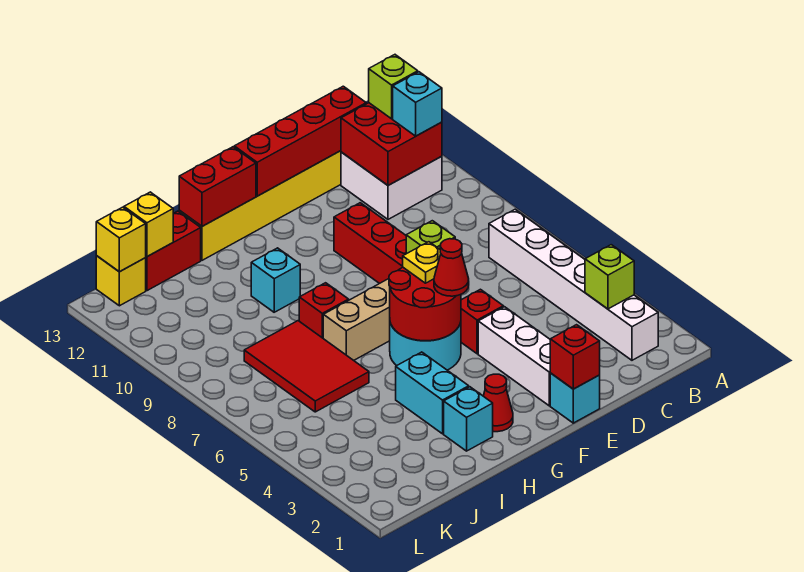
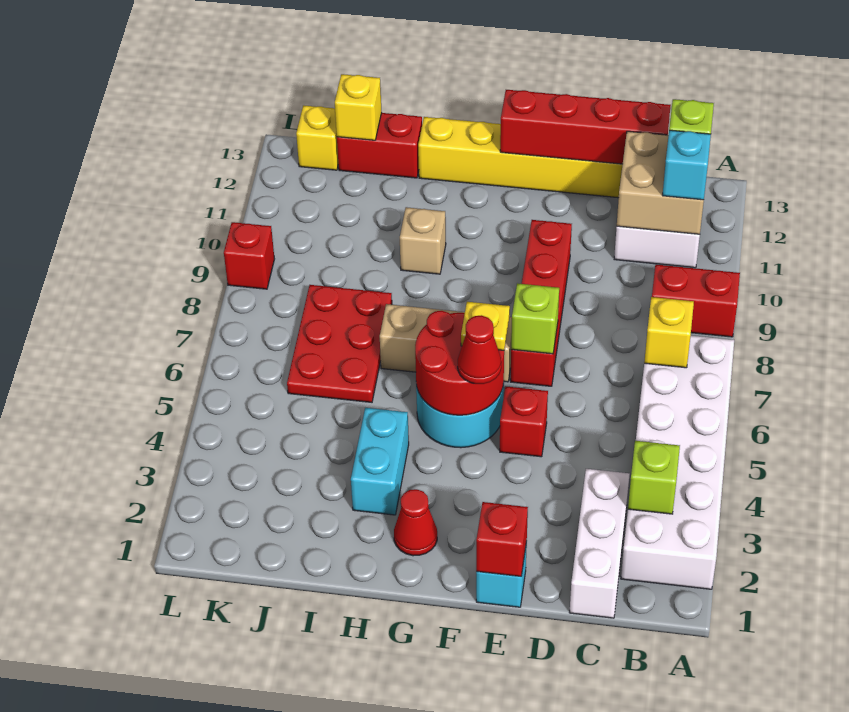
white 1x6 brick [489,210,658,360] -> white 2x6 brick [621,335,734,589]
red 2x2 brick [341,103,442,185] -> tan 2x2 brick [617,131,704,234]
white 1x3 brick [478,307,550,406] -> white 1x3 brick moved to [569,469,630,618]
red 1x2 brick [179,147,256,226] -> red 1x2 brick moved to [652,265,740,337]
cyan 1x1 brick [444,387,493,451] -> none
red 1x1 brick [299,283,349,338] -> red 1x1 brick moved to [224,222,274,289]
cyan 1x1 brick [251,248,300,312] -> tan 1x1 brick [400,207,446,274]
red 2x3 tile [244,321,369,412] -> red 2x3 plate [287,285,392,402]
yellow 1x1 brick [96,207,146,272] -> yellow 1x1 brick moved to [644,297,694,368]

